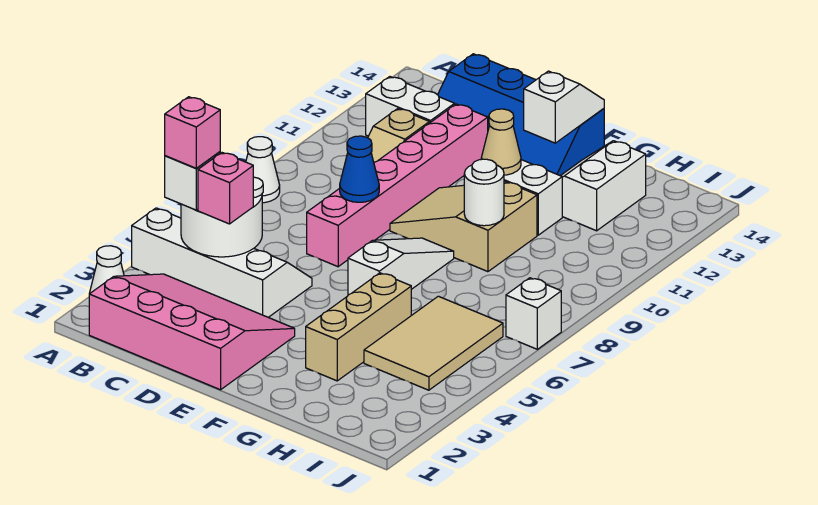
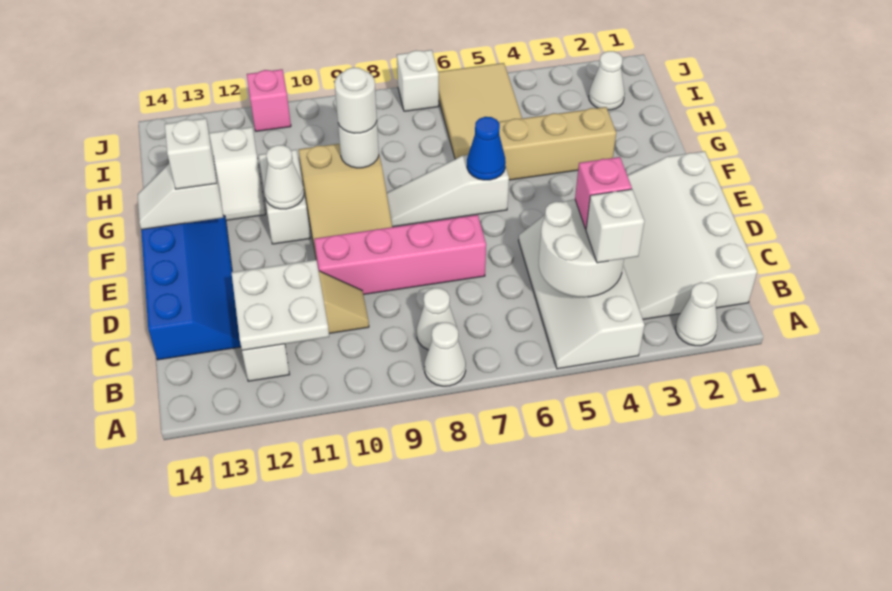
pink 3x4 slope [89,274,295,390] -> white 3x4 slope [623,151,757,319]
pink 1x1 brick [165,97,220,168] -> pink 1x1 brick moved to [247,69,291,131]
none -> white 1x1 cone [417,288,457,350]
none -> white 2x2 plate [232,260,329,350]
pink 1x6 brick [307,104,488,267] -> pink 1x4 brick [314,215,486,295]
blue 1x1 cone [340,136,379,202] -> blue 1x1 cone moved to [467,117,506,180]
tan 1x1 cone [481,109,521,175] -> white 1x1 cone [264,145,304,209]
none -> white 1x1 brick [165,118,217,189]
none -> white 1x1 round brick [335,68,377,133]
tan 2x3 tile [364,296,503,390] -> tan 2x3 tile turned to [438,63,522,159]
none -> white 1x1 cone [589,51,625,110]

